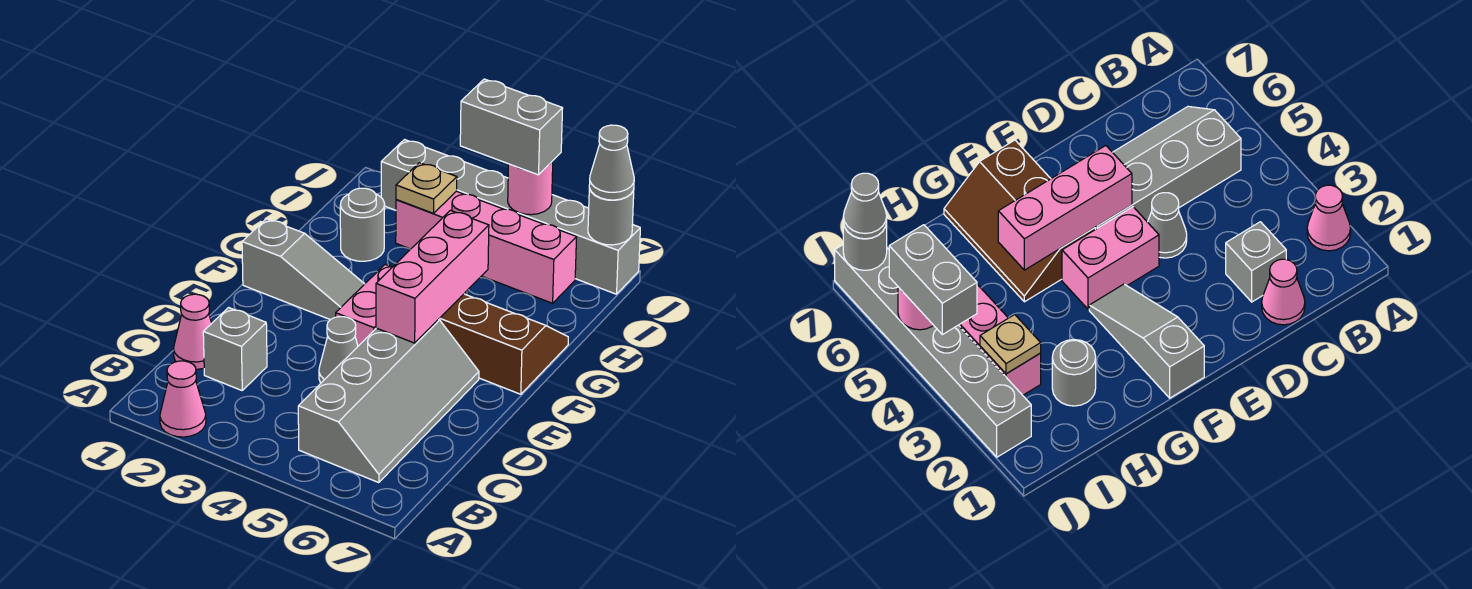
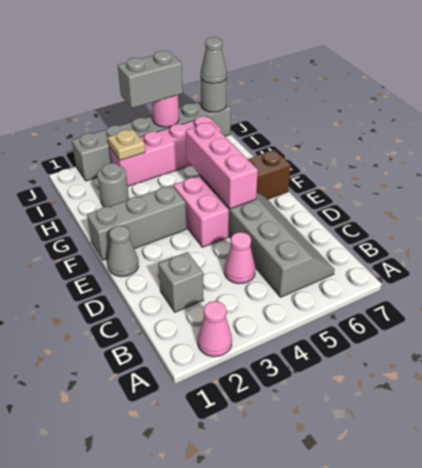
pink 1x1 cone [174,294,212,369] -> pink 1x1 cone moved to [224,232,255,284]
grey 1x1 cone [319,317,358,383] -> grey 1x1 cone moved to [108,226,139,277]
grey 1x3 slope [242,219,364,320] -> grey 1x3 brick [87,185,186,260]

